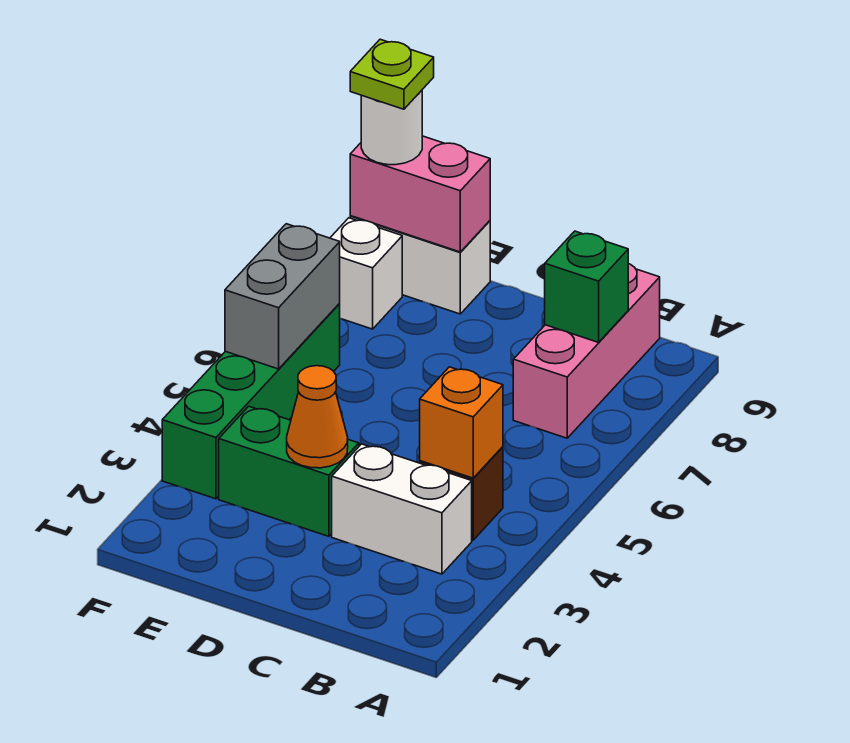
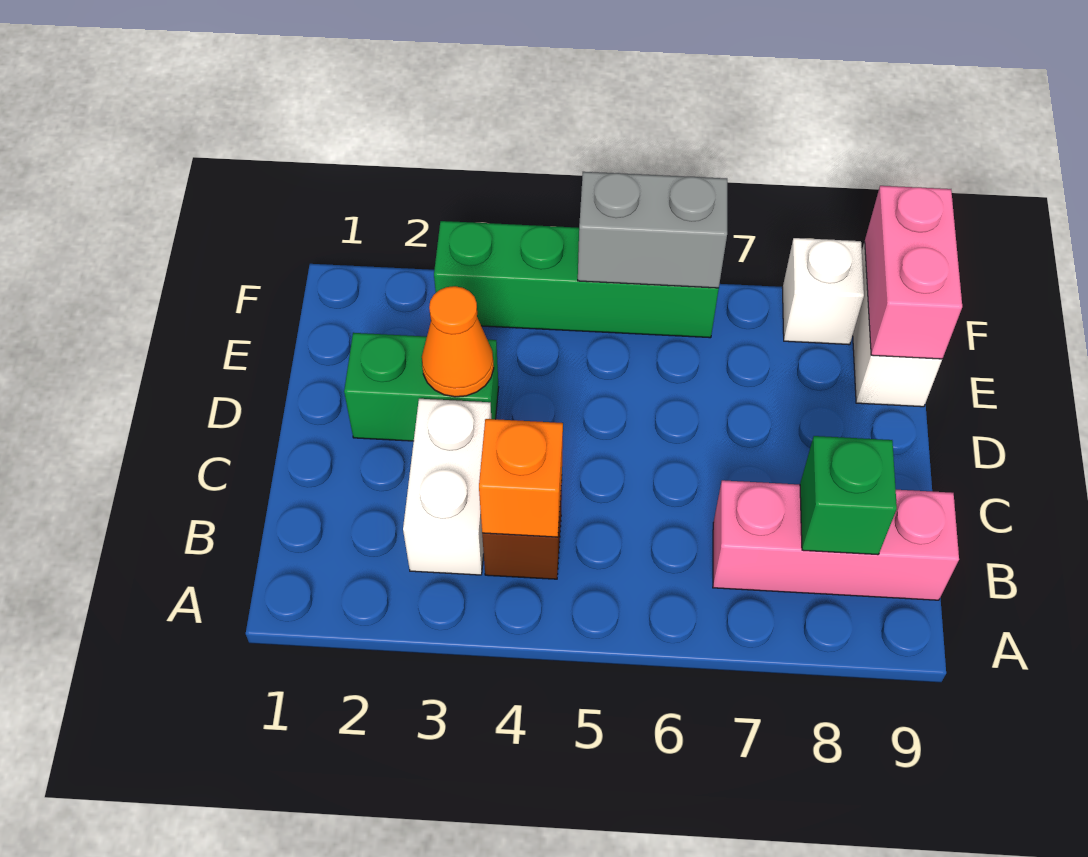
green 1x2 brick [219,406,359,536] -> green 1x2 brick turned to [344,333,499,441]
white 1x1 round brick [361,90,422,165] -> none
lime 1x1 plate [350,39,434,109] -> none

